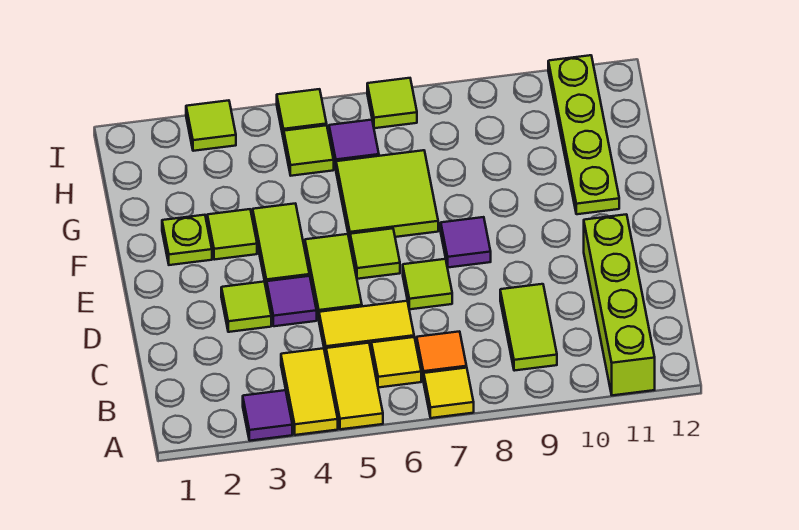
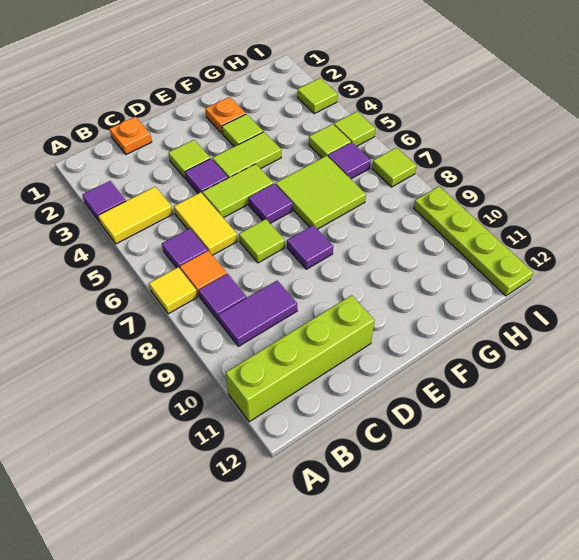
yellow 1x2 tile [326,343,383,429] -> none
yellow 1x1 tile [371,337,421,388] -> purple 1x1 tile [162,229,208,268]
none -> purple 1x1 tile [199,274,247,321]
lime 1x2 tile [500,284,557,371] -> purple 1x2 tile [218,281,297,346]
none -> orange 1x1 plate [110,117,152,154]
lime 1x1 tile [350,228,400,279] -> purple 1x1 tile [248,184,293,223]
lime 1x1 plate [162,215,212,265] -> orange 1x1 plate [205,97,246,134]
lime 1x4 plate [548,55,619,214] -> lime 1x4 plate turned to [414,186,533,296]

